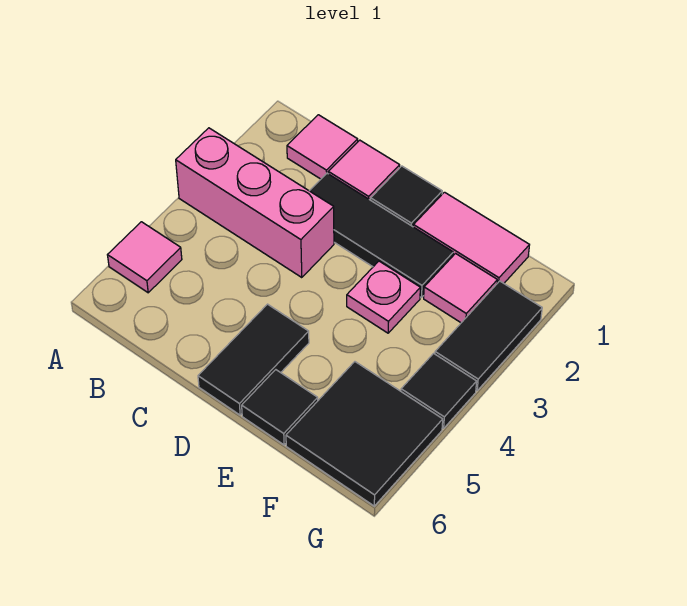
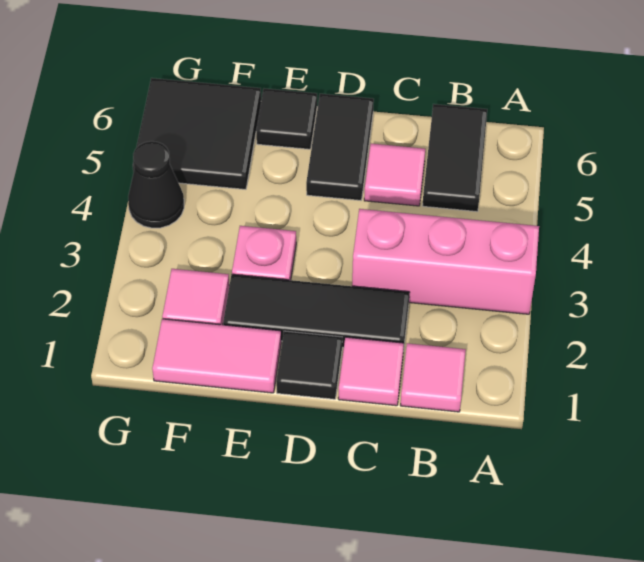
pink 1x1 tile [107,222,182,293] -> pink 1x1 tile moved to [364,144,425,206]
black 1x2 tile [435,281,542,391] -> black 1x2 tile moved to [422,104,487,212]
black 1x1 tile [401,353,477,428] -> black 1x1 cone [128,141,184,228]

